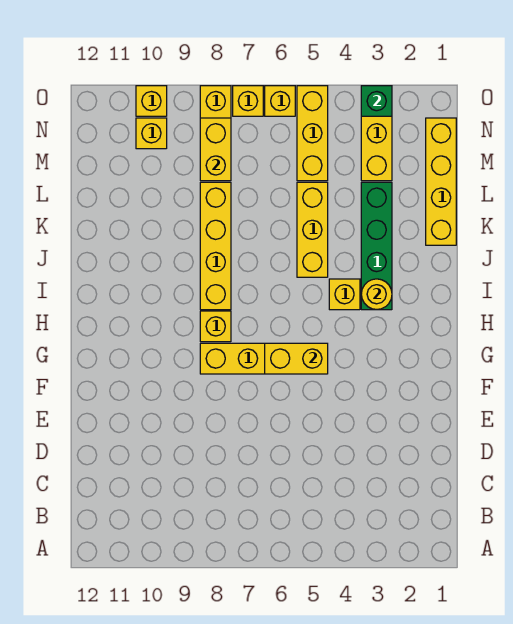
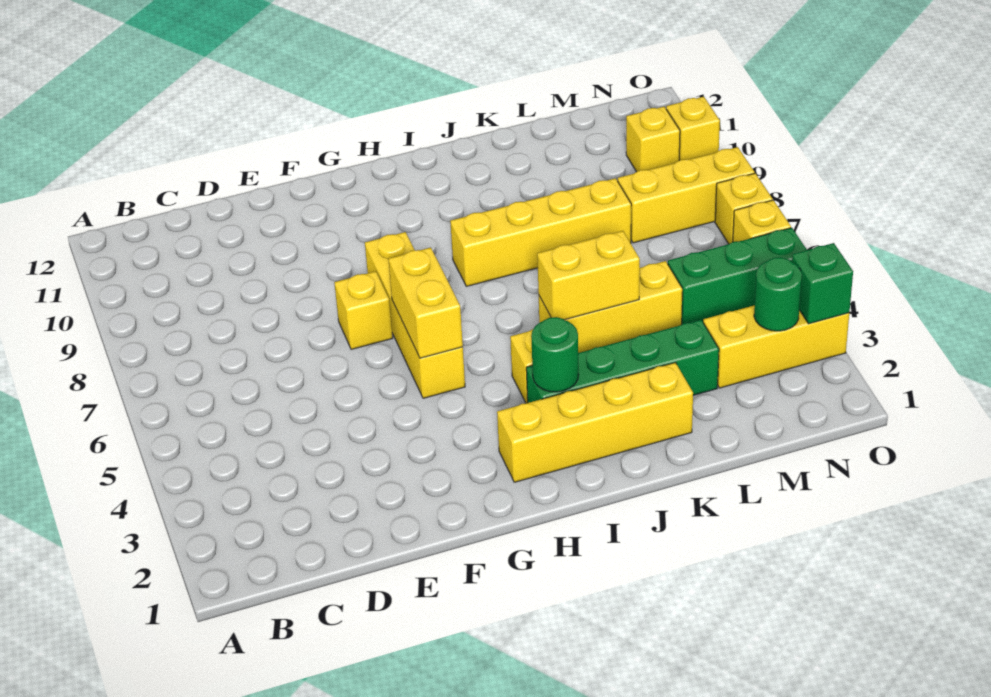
yellow 1x1 brick [200,311,231,342] -> yellow 1x1 brick moved to [334,271,393,349]
yellow 1x1 round brick [361,279,392,310] -> green 1x1 round brick [531,317,579,392]
yellow 1x4 brick [426,118,456,245] -> yellow 1x4 brick moved to [497,363,693,482]
yellow 1x3 brick [297,86,328,181] -> green 1x3 brick [668,228,807,324]
yellow 1x2 brick [200,118,231,181] -> yellow 1x2 brick moved to [537,231,640,320]
none -> green 1x1 round brick [754,257,802,331]

